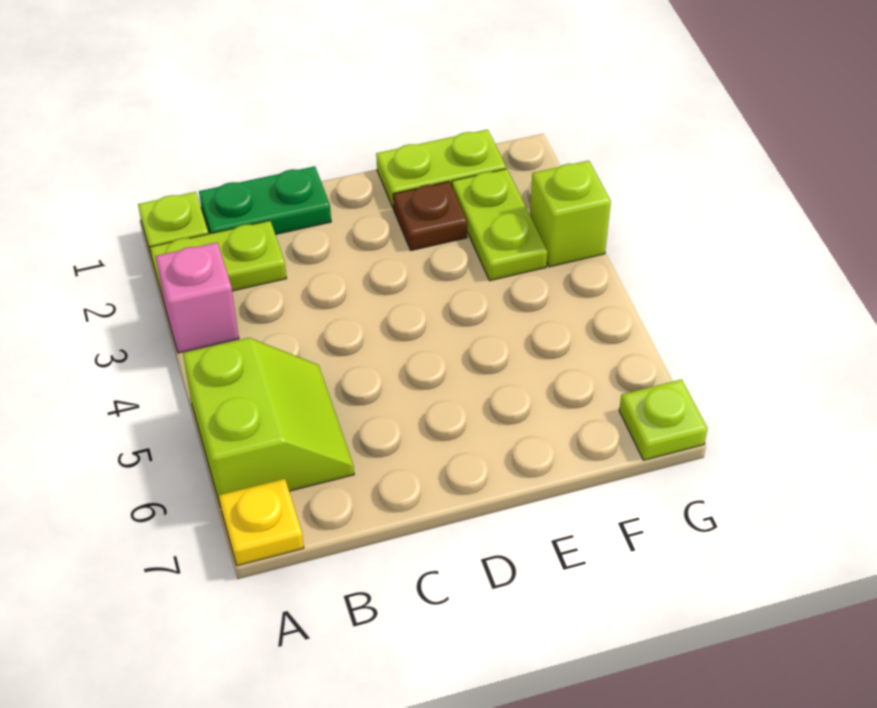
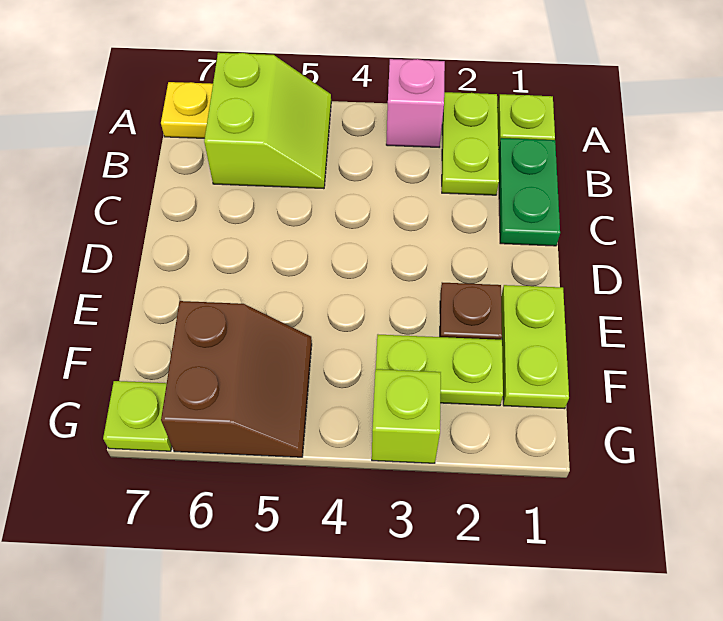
lime 2x2 slope [183,338,354,507] -> lime 2x2 slope turned to [204,53,331,189]
none -> brown 2x2 slope [161,301,312,457]

